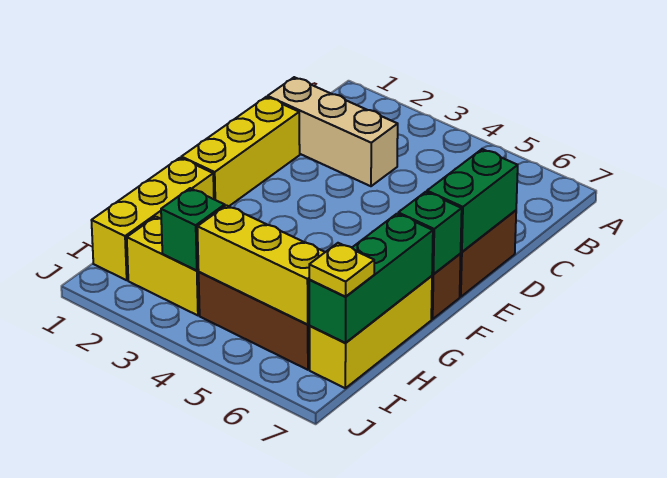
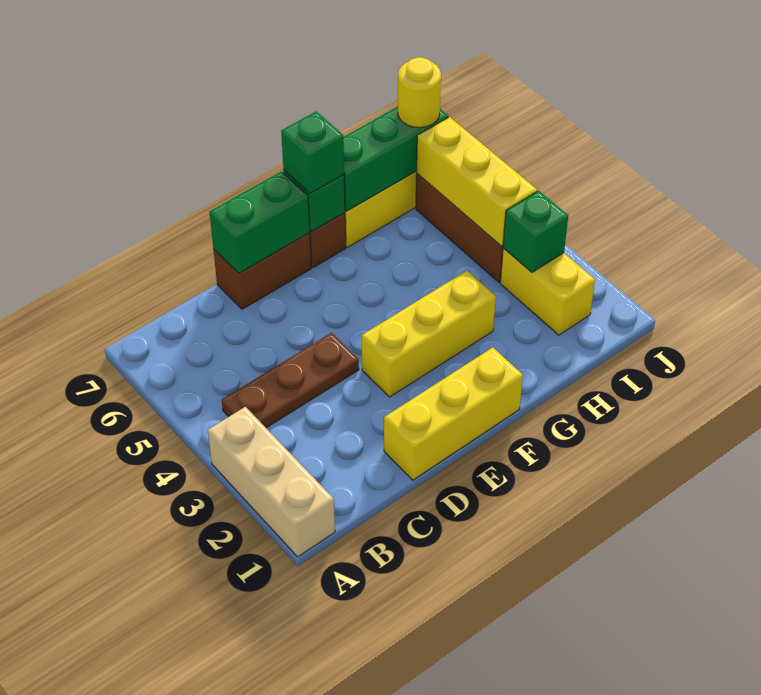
none -> brown 1x3 plate [222,333,359,428]
tan 1x3 brick [268,77,398,186] -> tan 1x3 brick moved to [208,407,335,557]
none -> green 1x1 brick [281,111,344,194]
yellow 1x3 brick [91,158,214,280] -> yellow 1x3 brick moved to [362,271,496,397]
yellow 1x1 plate [309,243,374,297] -> yellow 1x1 round brick [398,57,441,128]

